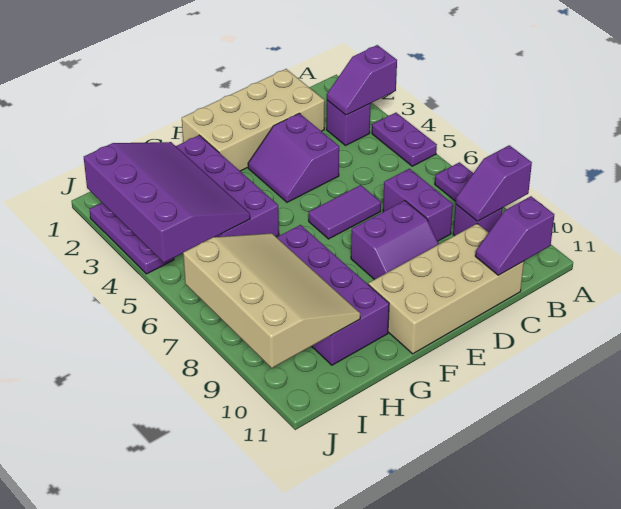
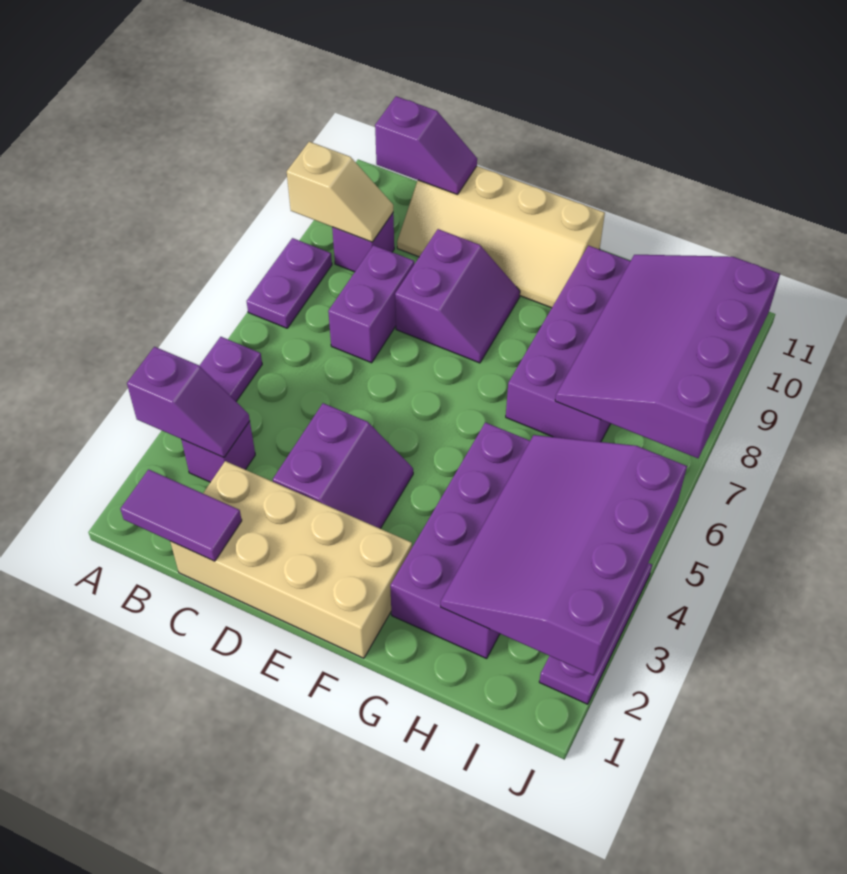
purple 1x2 slope [455,145,532,221] -> tan 1x2 slope [287,142,393,242]
tan 2x4 brick [368,224,524,354] -> tan 2x4 slope [397,166,605,308]
purple 1x2 tile [309,185,381,239] -> purple 1x2 tile moved to [120,469,242,561]
purple 2x2 slope [351,201,439,280] -> purple 2x2 slope turned to [395,229,520,363]
tan 3x4 slope [183,233,360,368] -> purple 3x4 slope [555,255,780,458]

